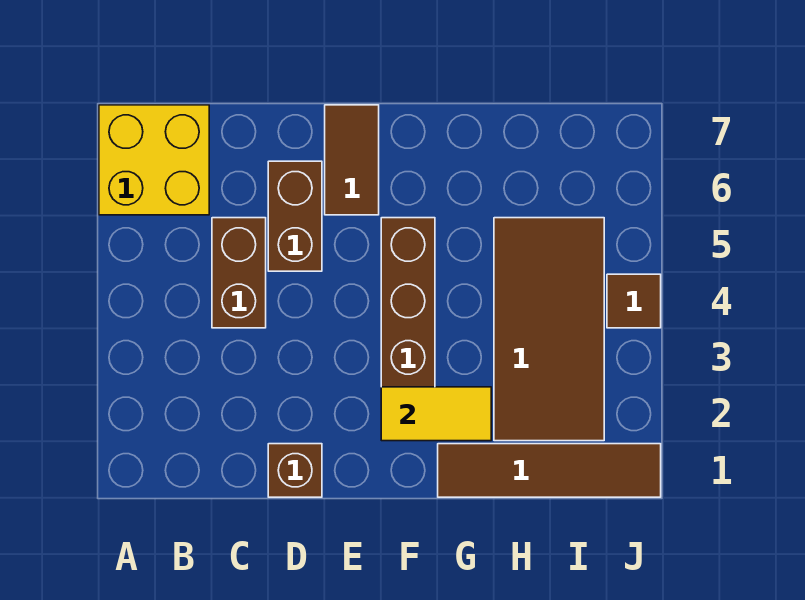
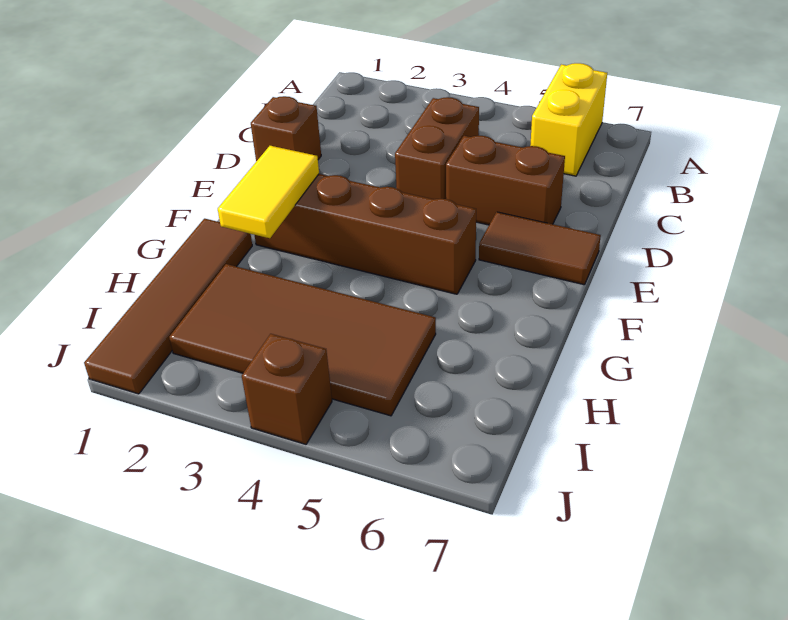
yellow 2x2 brick [99,105,209,215] -> yellow 1x2 brick [530,63,607,176]
brown 1x2 brick [212,218,266,328] -> brown 1x2 brick turned to [395,97,479,199]
brown 1x1 tile [607,274,661,328] -> brown 1x1 brick [242,334,332,444]

